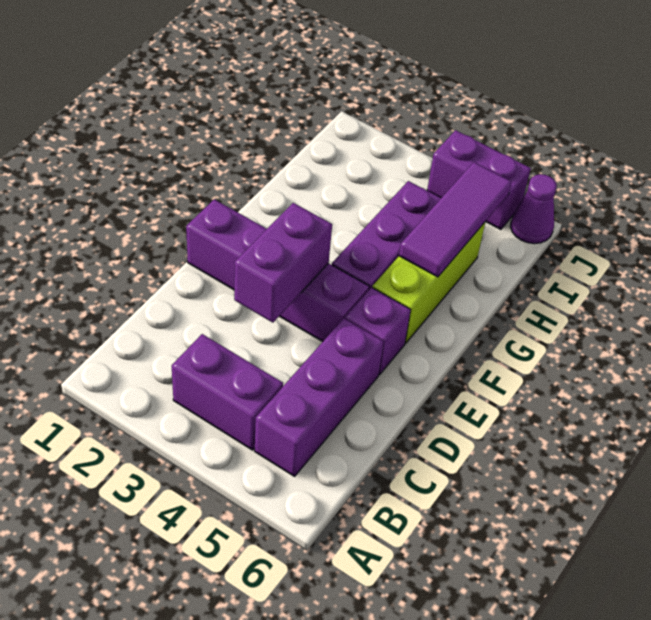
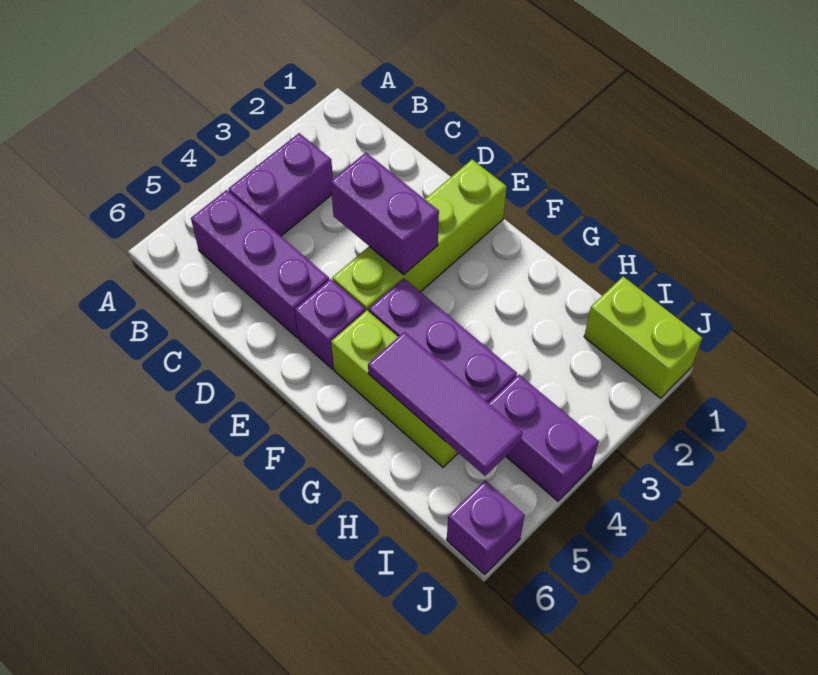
purple 1x4 brick [186,199,369,341] -> lime 1x4 brick [332,160,507,311]
none -> lime 1x2 brick [584,277,702,398]
purple 1x2 brick [427,130,531,229] -> purple 1x2 brick turned to [489,375,599,501]
purple 1x1 cone [511,174,557,244] -> purple 1x1 brick [447,480,525,575]

